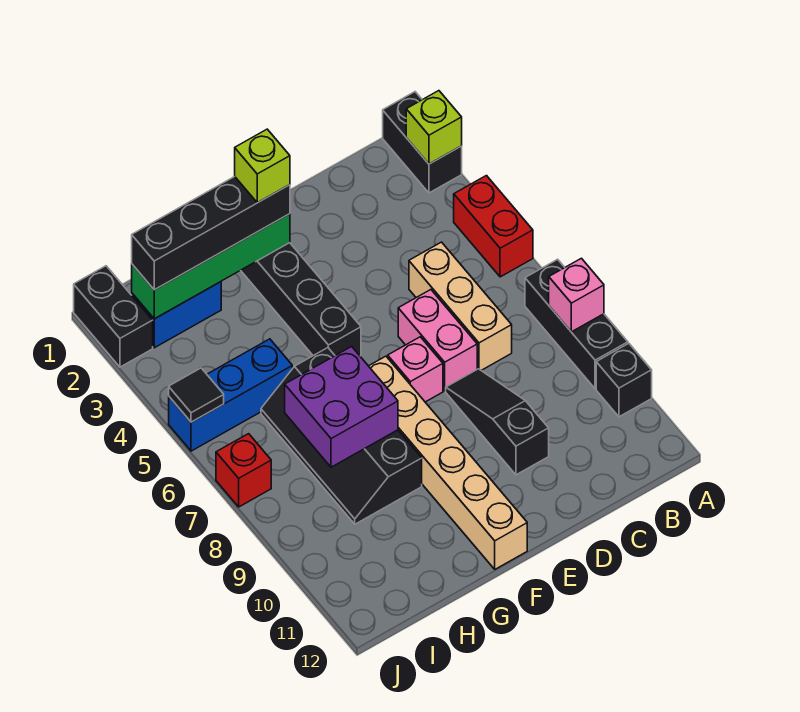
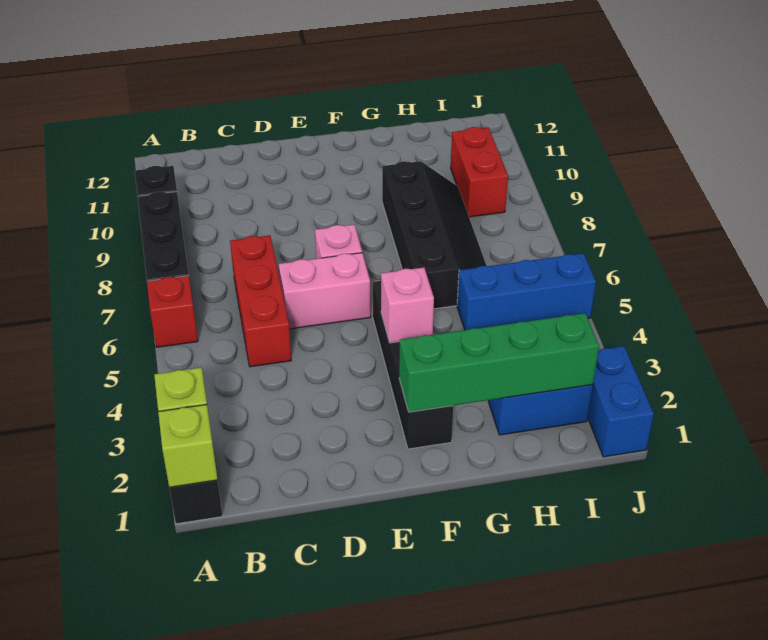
red 1x2 brick [454,176,533,277] -> red 1x2 brick moved to [451,127,508,217]
pink 1x1 brick [549,258,604,332] -> pink 1x1 brick moved to [381,268,434,343]
tan 1x3 brick [409,242,512,371] -> red 1x3 brick [230,235,291,367]
pink 1x2 brick [398,290,477,391] -> pink 1x2 brick turned to [279,253,371,329]
black 1x3 slope [446,369,549,475] -> none
black 1x4 brick [132,177,290,290] -> none
lime 1x1 brick [235,129,290,203] -> lime 1x1 brick moved to [158,405,218,488]
tan 1x6 brick [369,356,527,569] -> none
purple 2x2 brick [285,346,398,467] -> none
black 1x2 brick [74,266,153,367] -> blue 1x2 brick [588,346,654,457]
black 1x1 tile [169,368,224,422] -> none
red 1x1 brick [216,434,271,507] -> red 1x1 brick moved to [147,276,198,347]

